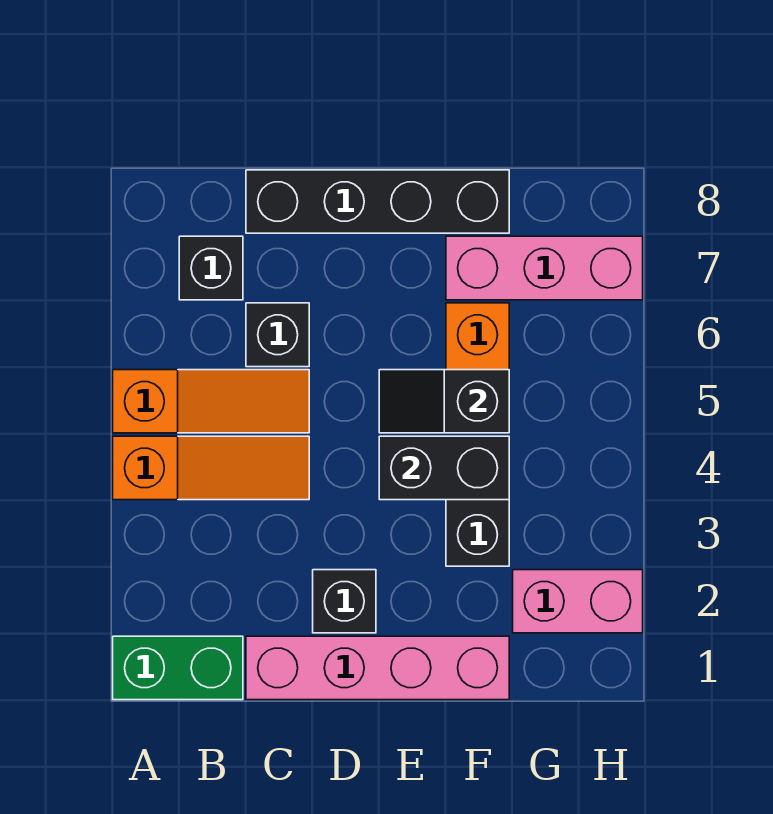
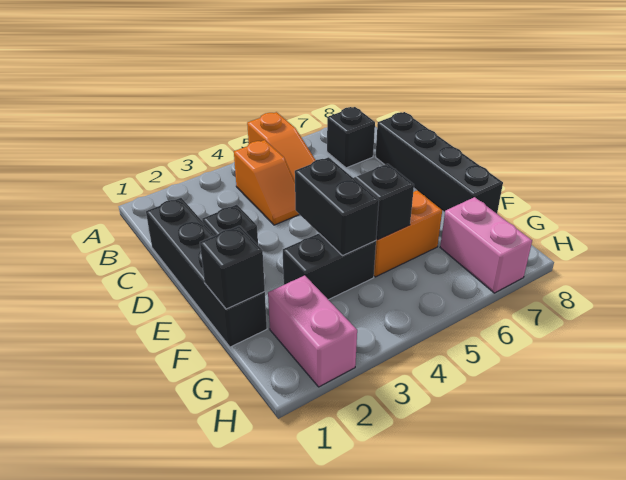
green 1x2 brick [113,636,243,700] -> none
orange 1x3 slope [113,436,309,500] -> orange 1x2 slope [234,140,300,225]
pink 1x4 brick [246,636,509,700] -> black 1x4 brick [146,198,267,347]
black 1x1 brick [246,303,309,367] -> black 1x1 brick moved to [200,226,265,309]
pink 1x3 brick [446,236,643,300] -> pink 1x2 brick [440,197,532,293]

